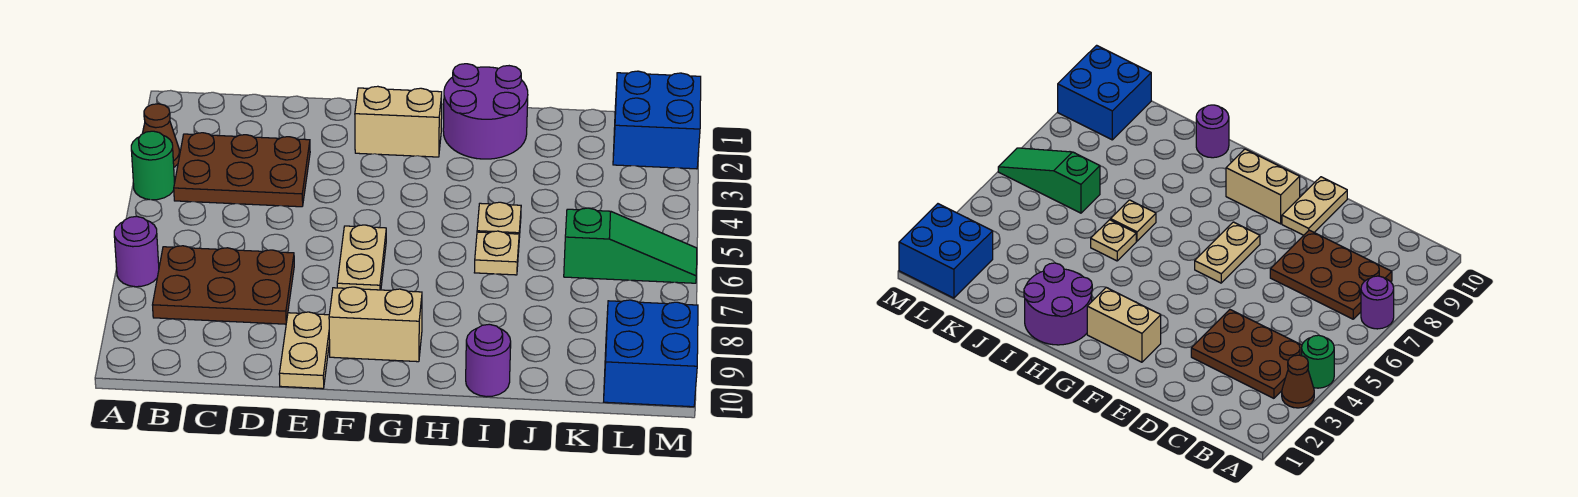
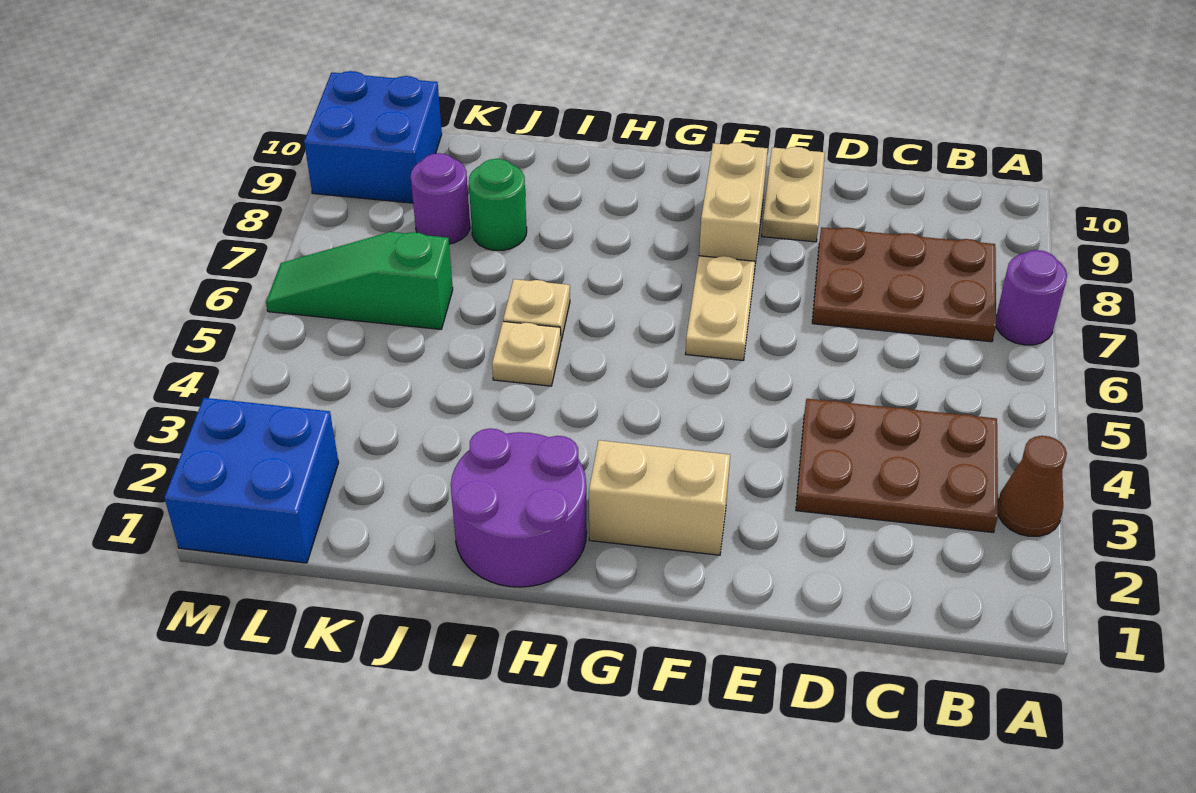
green 1x1 round brick [131,131,175,200] -> green 1x1 round brick moved to [469,159,527,250]
tan 1x2 brick [329,287,422,362] -> tan 1x2 brick turned to [699,143,768,272]
purple 1x1 round brick [466,324,511,397] -> purple 1x1 round brick moved to [411,153,470,244]

